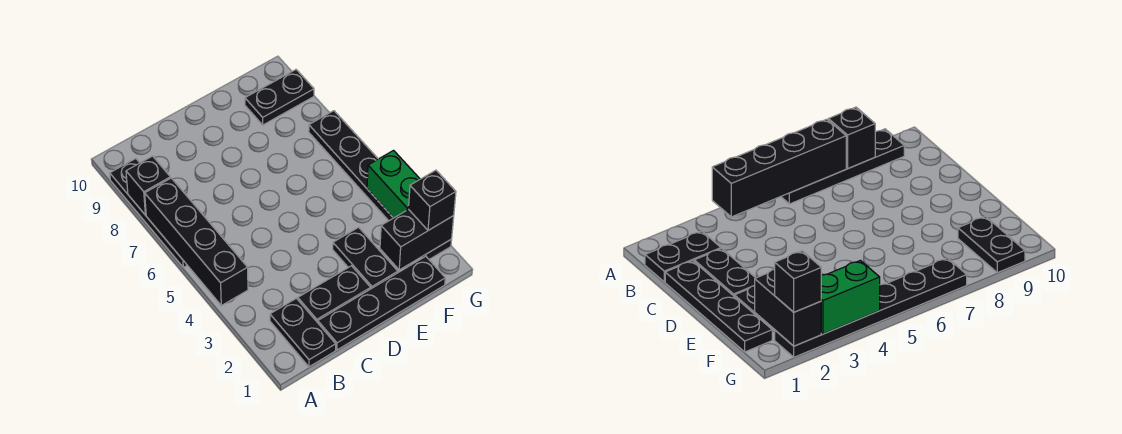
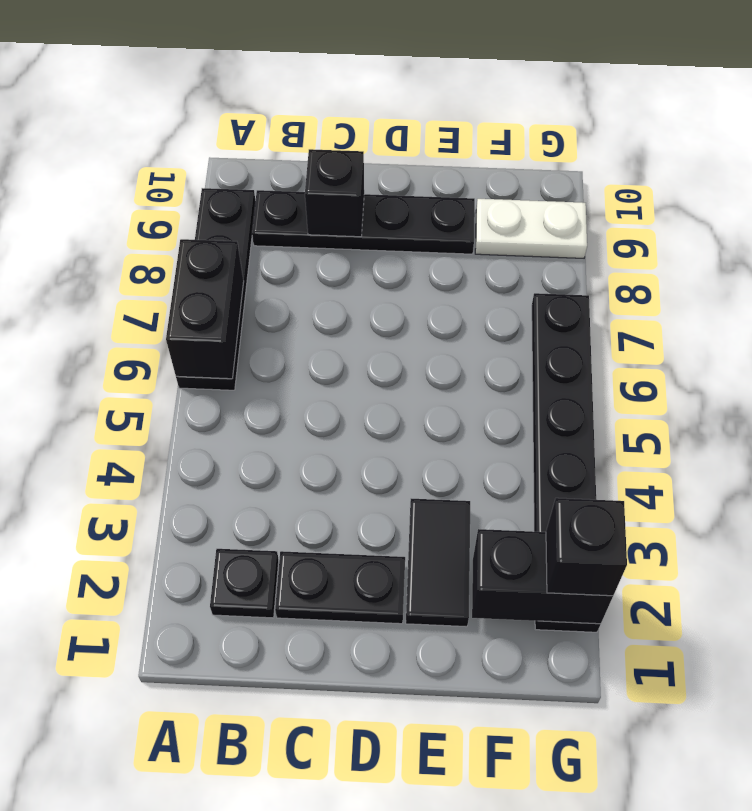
black 1x4 brick [145,178,248,306] -> black 1x2 brick [166,239,244,379]
black 1x1 brick [126,156,170,215] -> black 1x1 brick moved to [305,149,364,237]
black 1x2 plate [270,298,336,367] -> black 1x1 plate [210,549,279,618]
black 1x4 plate [318,256,445,350] -> black 1x4 plate moved to [252,190,475,254]
black 1x2 plate [333,227,398,289] -> black 1x2 tile [406,499,470,627]
black 1x2 plate [245,70,314,125] -> white 1x2 plate [475,199,587,258]
green 1x2 brick [367,151,420,218] -> none

